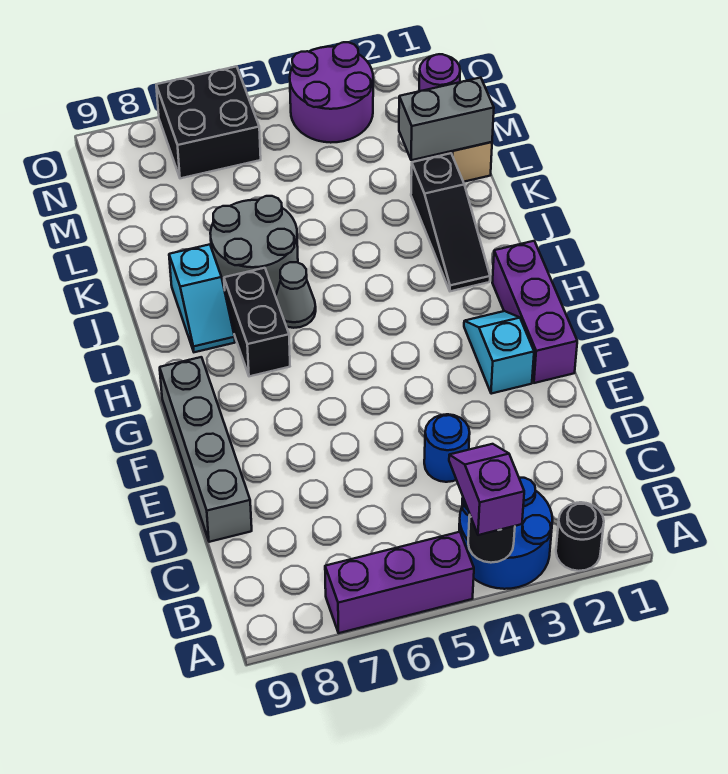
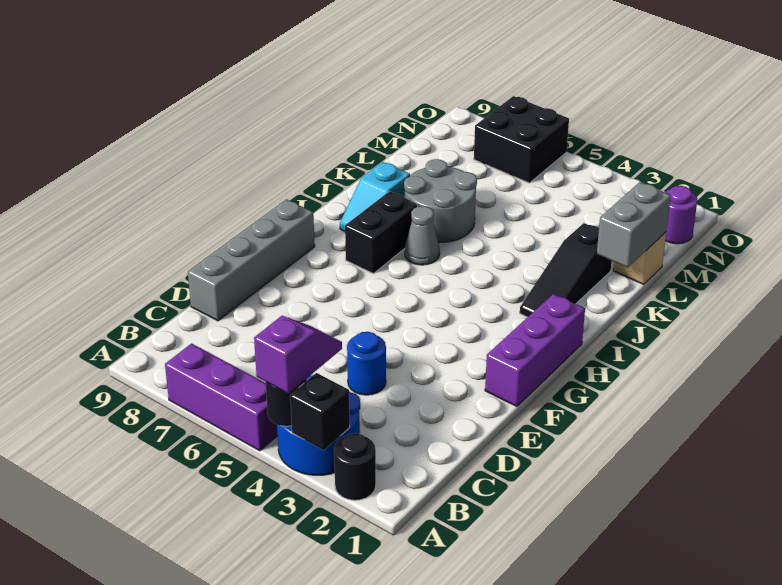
none -> black 1x1 brick [290,373,350,450]
cyan 1x2 slope [464,311,534,394] -> none
grey 1x2 brick [399,78,494,160] -> grey 1x2 brick turned to [597,182,671,268]
purple 2x2 round brick [290,42,373,143] -> none

